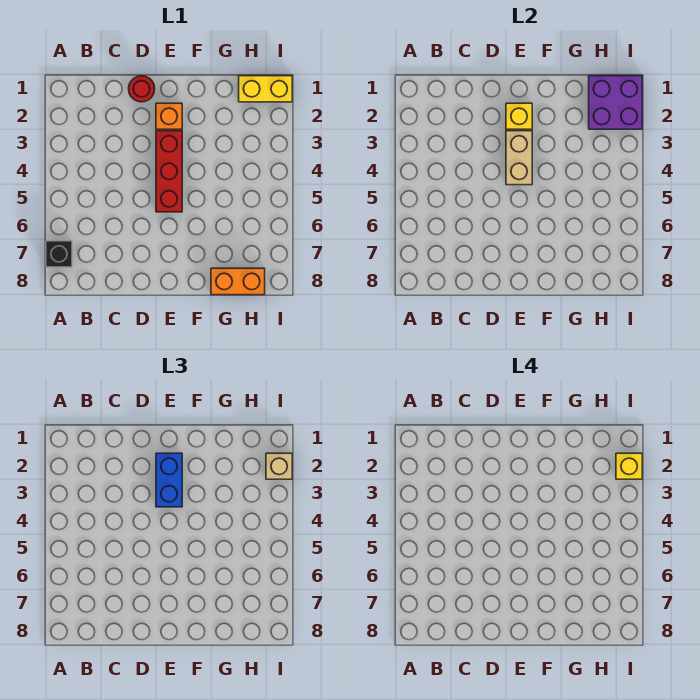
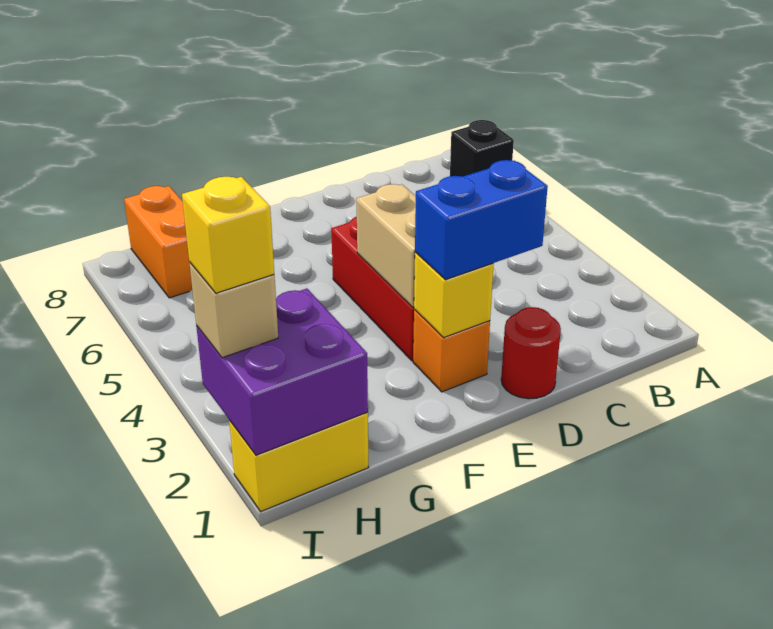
blue 1x2 brick [156,453,182,507] -> blue 1x2 brick turned to [415,160,548,280]
orange 1x2 brick [211,268,265,295] -> orange 1x2 brick turned to [124,186,192,298]

